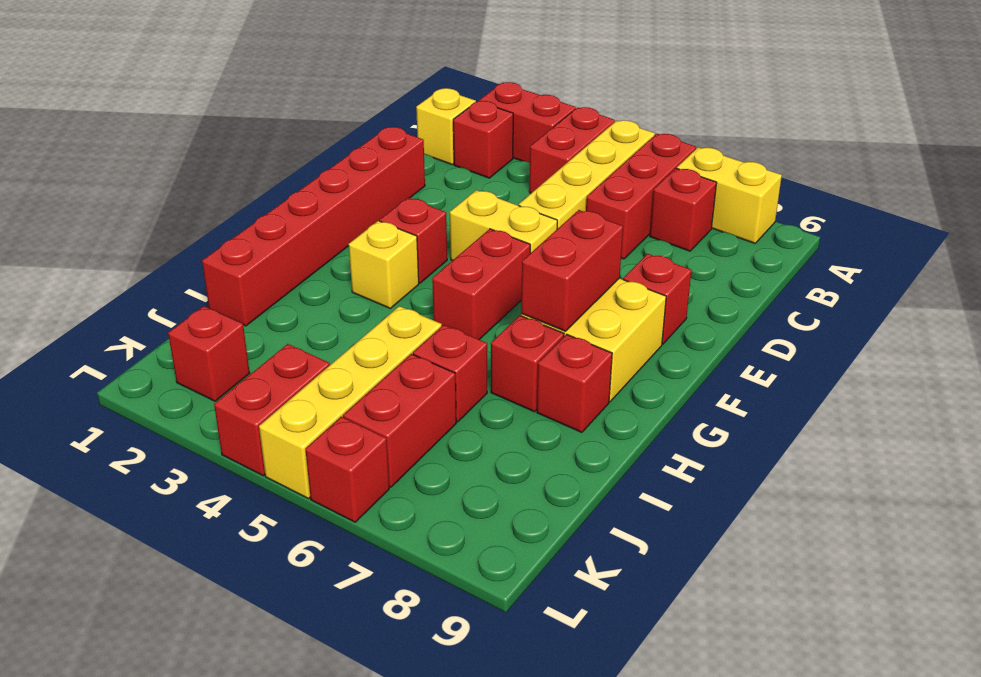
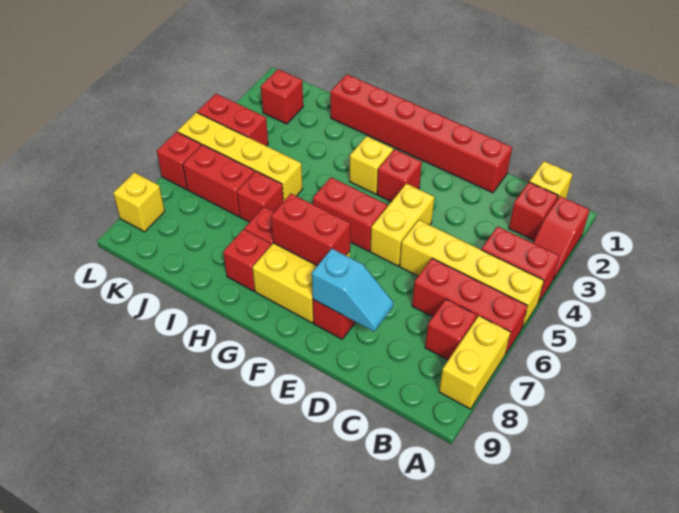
red 1x2 brick [479,82,576,163] -> red 1x2 slope [533,196,590,280]
none -> cyan 1x2 slope [312,249,393,332]
none -> yellow 1x1 brick [113,172,165,232]

